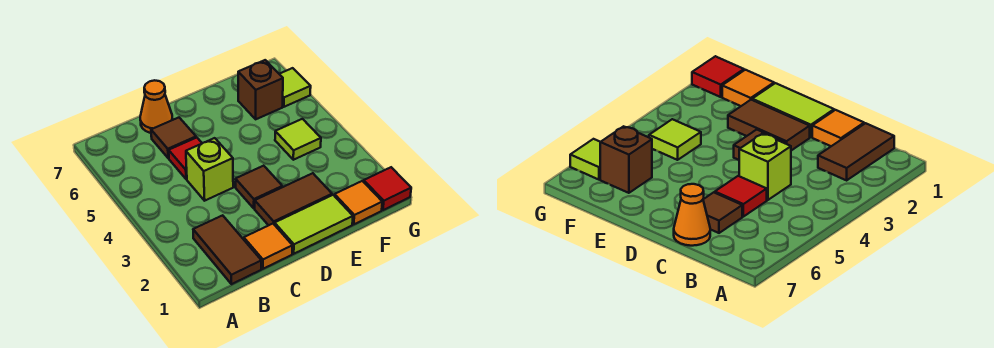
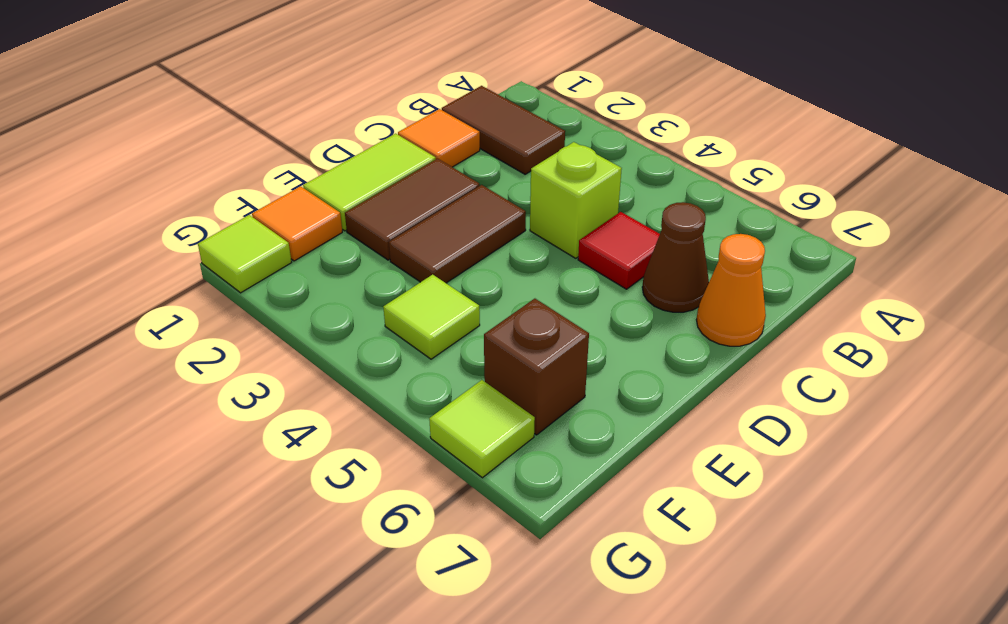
brown 1x1 tile [151,118,196,158] -> brown 1x1 cone [642,202,709,312]
brown 1x1 tile [235,166,282,208] -> brown 1x2 tile [389,185,526,283]
red 1x1 tile [364,167,411,210] -> lime 1x1 tile [198,215,292,293]

